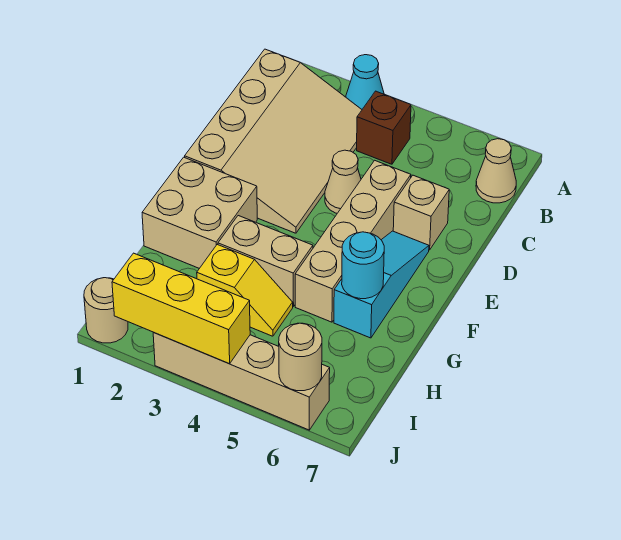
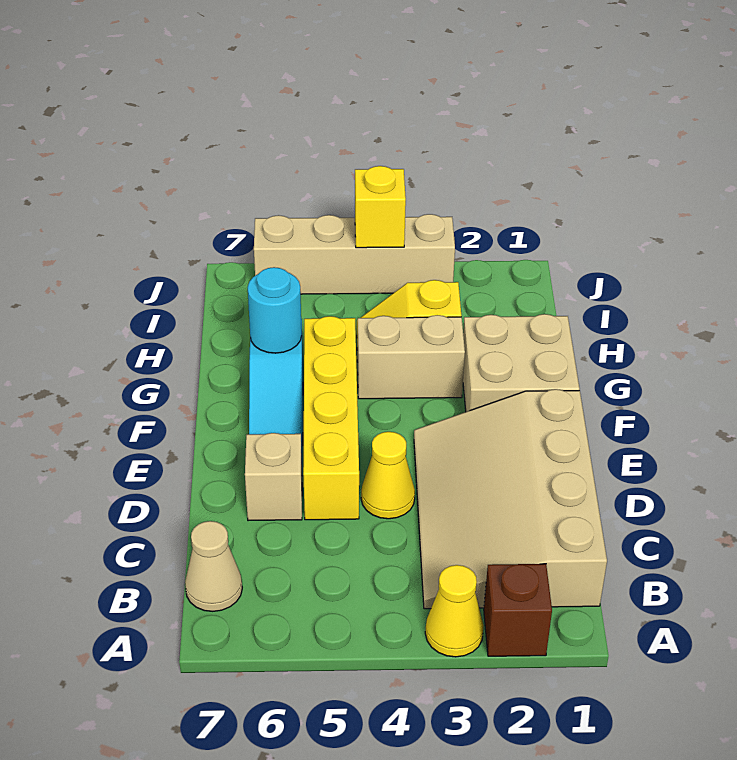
cyan 1x1 cone [346,55,384,109] -> yellow 1x1 cone [425,565,484,657]
brown 1x1 brick [357,91,411,164] -> brown 1x1 brick moved to [484,564,552,656]
tan 1x1 cone [325,150,361,213] -> yellow 1x1 cone [361,432,415,519]
tan 1x4 brick [295,160,411,322] -> yellow 1x4 brick [303,316,359,520]
tan 1x1 round brick [84,278,128,343] -> none
yellow 1x3 brick [112,253,250,364] -> yellow 1x1 brick [355,166,406,248]
tan 1x1 round brick [279,323,322,391] -> none

